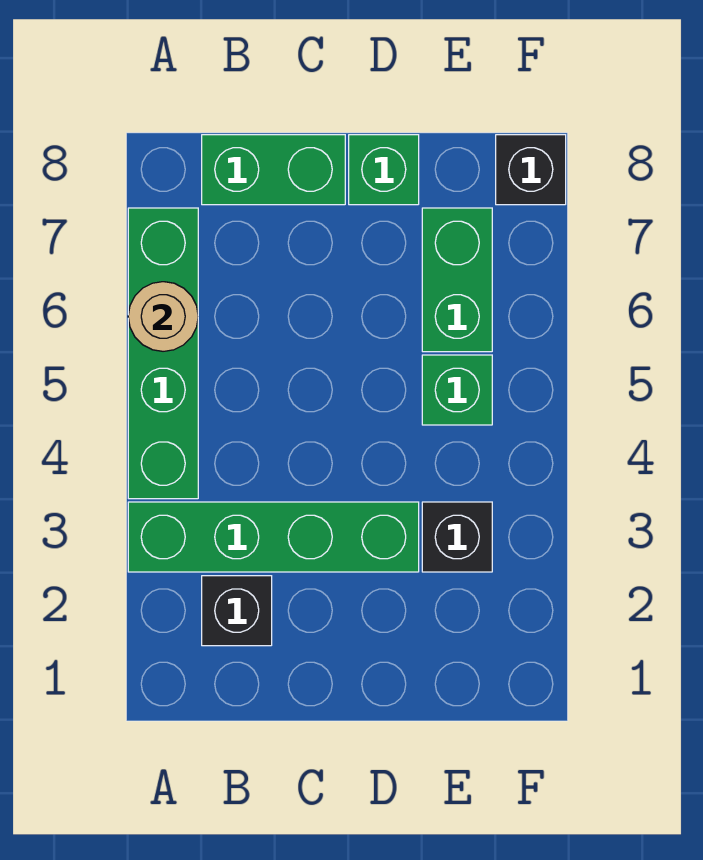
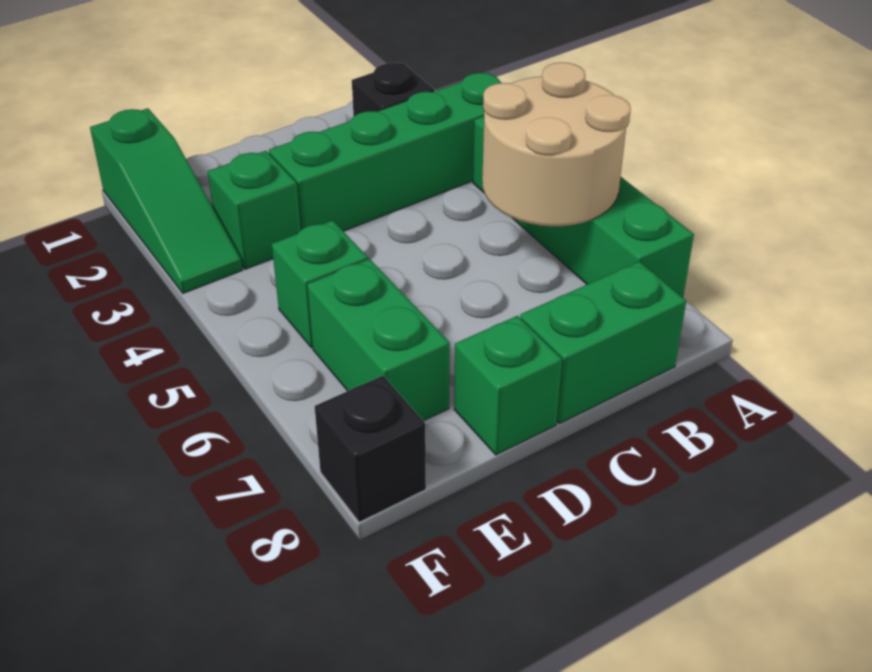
tan 1x1 round brick [128,282,198,351] -> tan 2x2 round brick [482,62,631,226]
black 1x1 brick [422,502,492,572] -> green 1x1 brick [208,151,301,269]
none -> green 1x3 slope [90,108,242,293]

